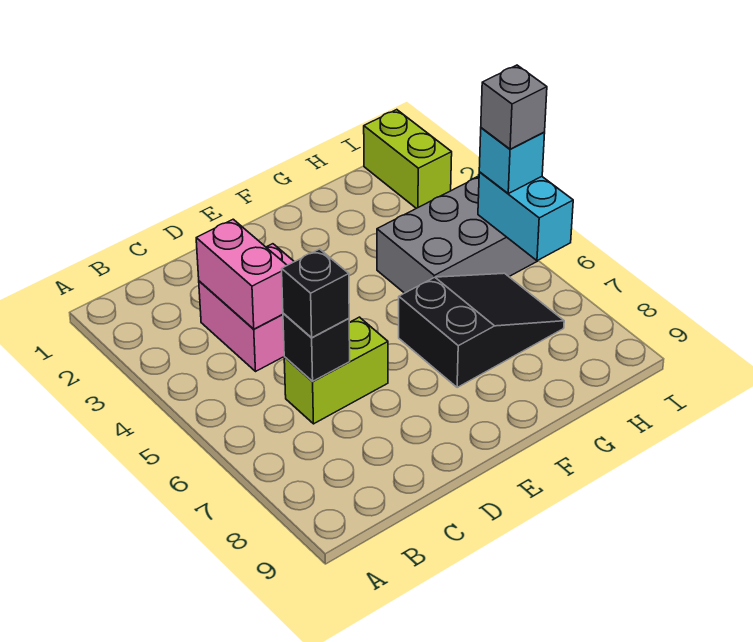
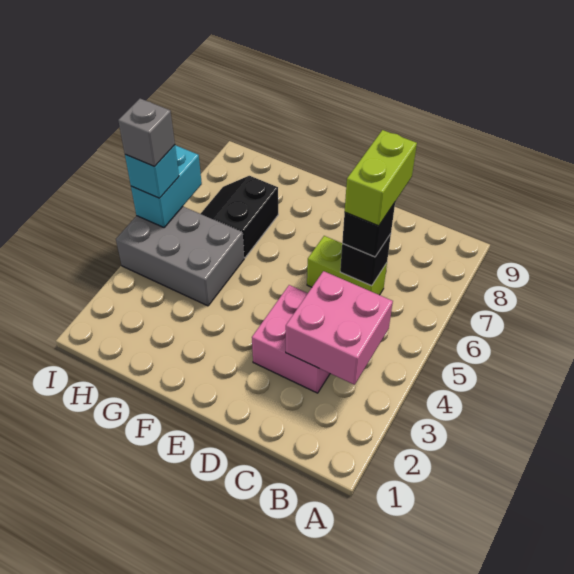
pink 1x2 brick [196,219,287,329] -> pink 2x2 brick [286,271,393,385]
black 2x3 slope [399,273,564,387] -> black 2x2 slope [201,176,278,258]
lime 1x2 brick [364,110,452,208] -> lime 1x2 brick moved to [345,130,417,226]

